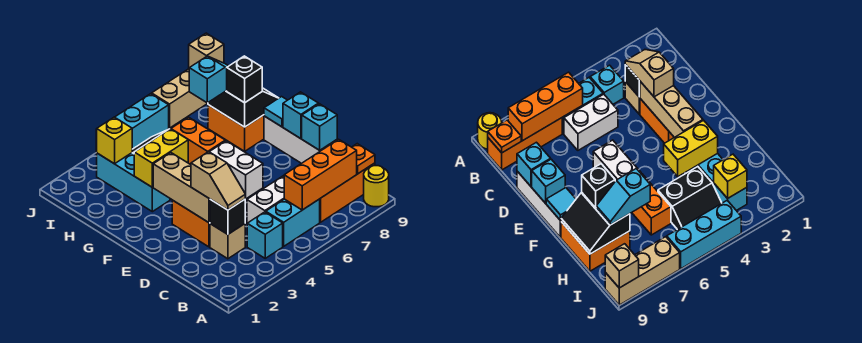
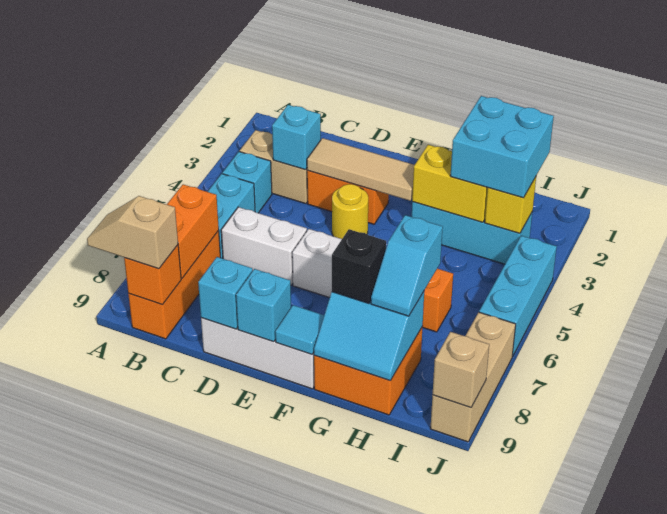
yellow 1x1 round brick [364,166,389,207] -> yellow 1x1 round brick moved to [332,184,368,239]
orange 1x3 brick [284,139,357,210] -> orange 1x2 brick [167,184,219,278]
orange 1x1 plate [352,144,375,174] -> orange 1x1 brick [124,245,181,305]
tan 1x1 brick [210,224,245,259] -> tan 1x2 brick [240,130,308,204]
black 1x1 brick [210,199,245,234] -> cyan 1x1 brick [272,105,321,170]
tan 1x2 slope [191,152,245,210] -> tan 1x2 slope moved to [87,196,178,269]
white 1x2 brick [247,176,284,223] -> white 1x2 brick turned to [221,207,307,285]
tan 1x3 brick [153,153,210,223] -> tan 1x3 tile [307,138,414,201]
yellow 1x2 brick [134,129,188,187] -> yellow 1x2 brick turned to [412,145,488,222]
black 2x2 slope [208,88,278,127] -> cyan 2x2 slope [314,292,424,381]
none -> cyan 2x2 brick [451,96,554,198]
black 2x2 slope [658,167,722,230] -> none

